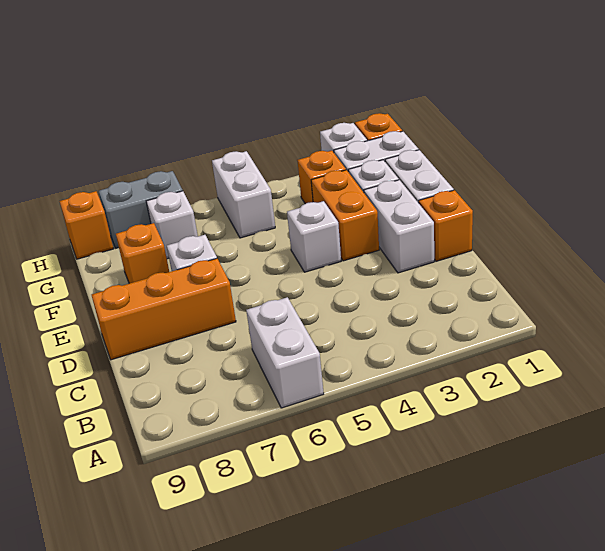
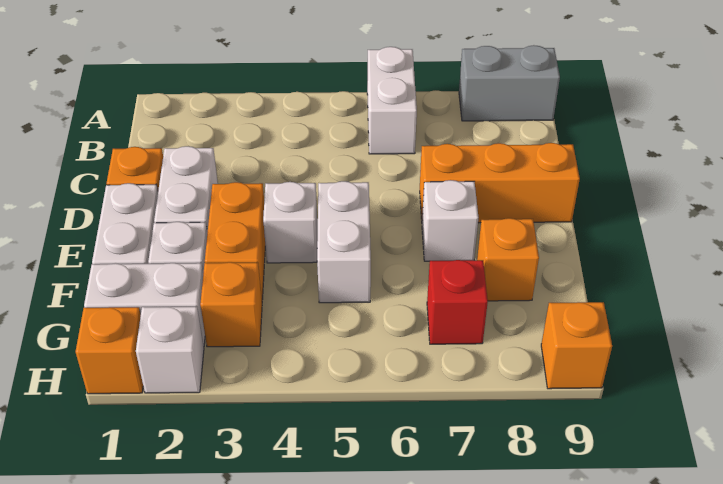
white 1x2 brick [212,151,275,238] -> white 1x2 brick moved to [317,181,371,303]
white 1x1 brick [146,191,198,259] -> red 1x1 brick [427,260,488,344]
grey 1x2 brick [99,171,183,248] -> grey 1x2 brick moved to [459,45,560,121]

